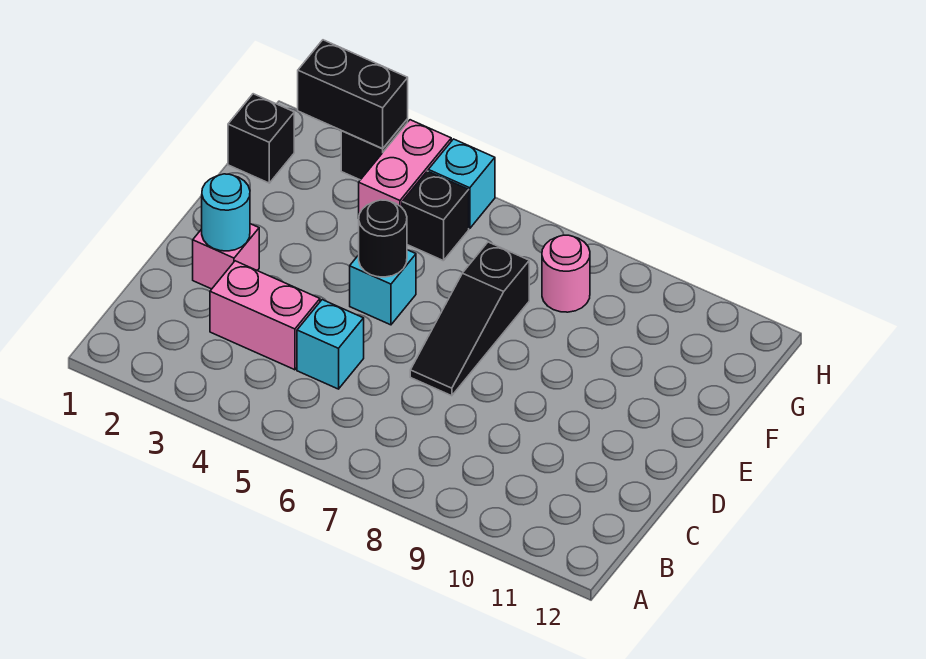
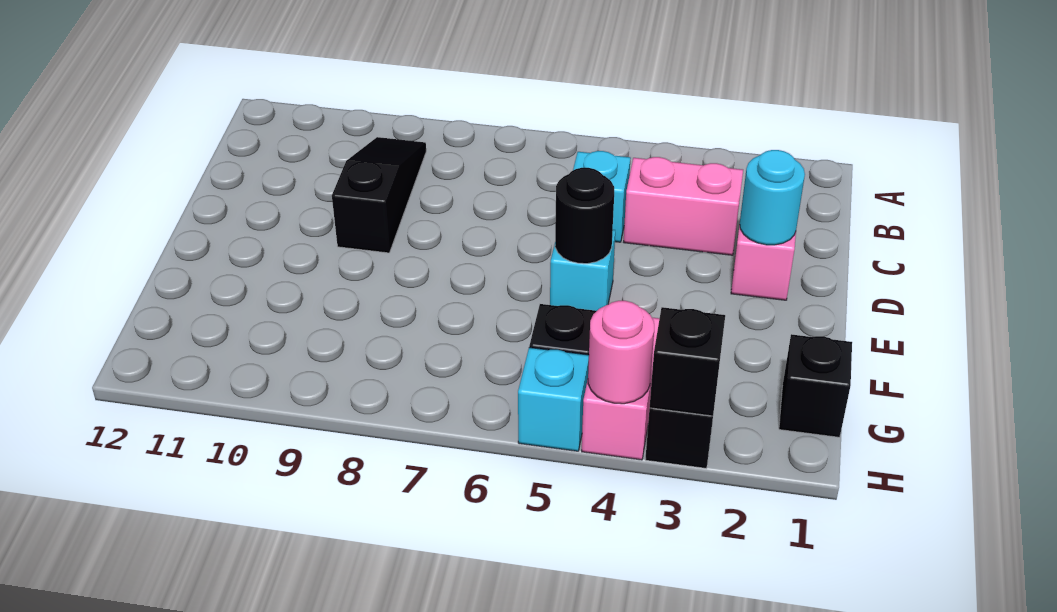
black 1x3 slope [410,242,529,396] -> black 1x3 slope moved to [332,137,426,253]
pink 1x1 round brick [542,235,590,312] -> pink 1x1 round brick moved to [588,301,654,404]
black 1x2 brick [298,40,408,149] -> black 1x1 brick [650,307,725,416]

